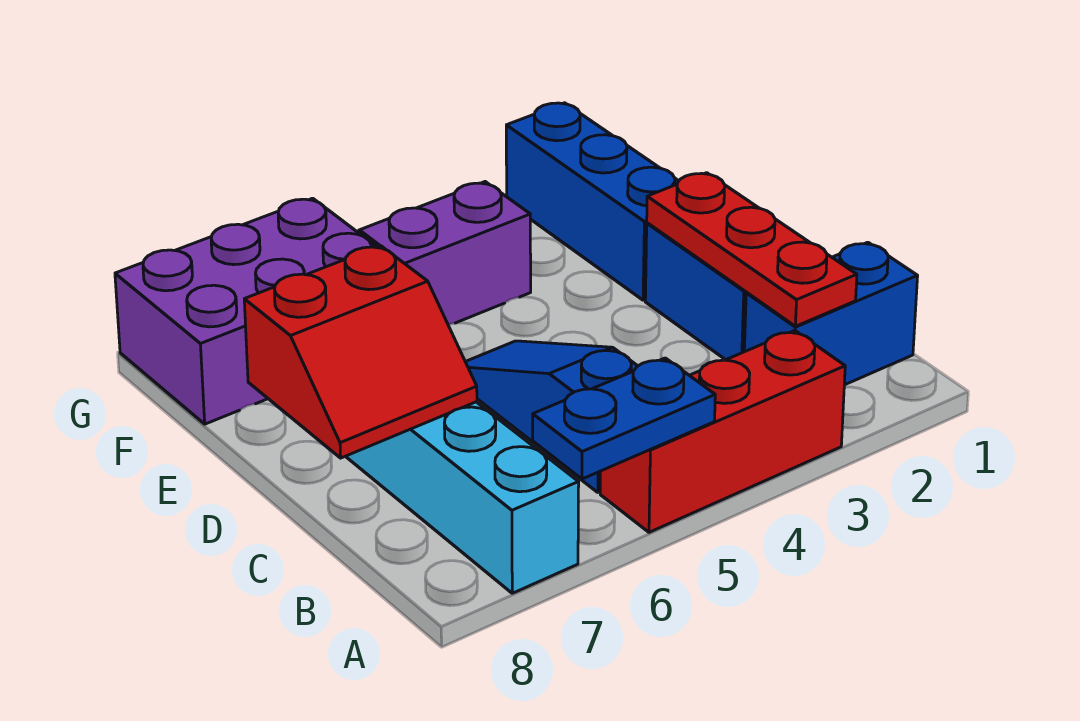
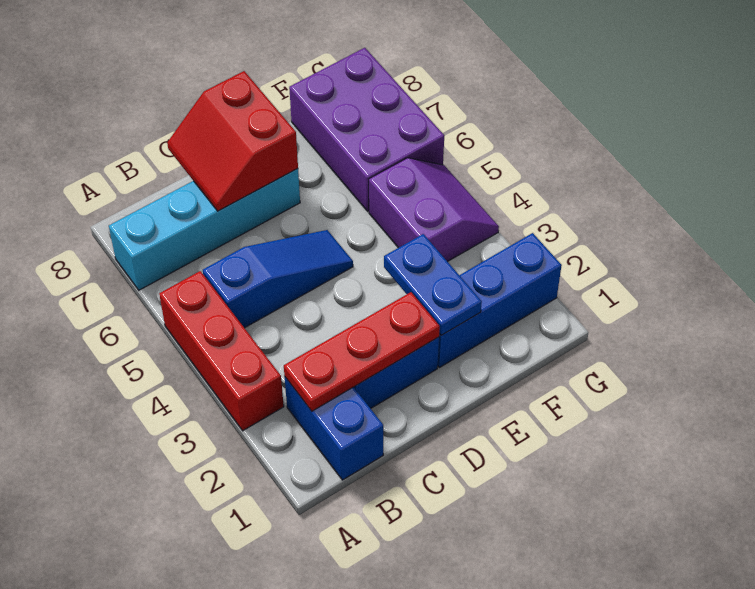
blue 1x2 plate [533,358,715,479] -> blue 1x2 plate moved to [384,234,482,335]

